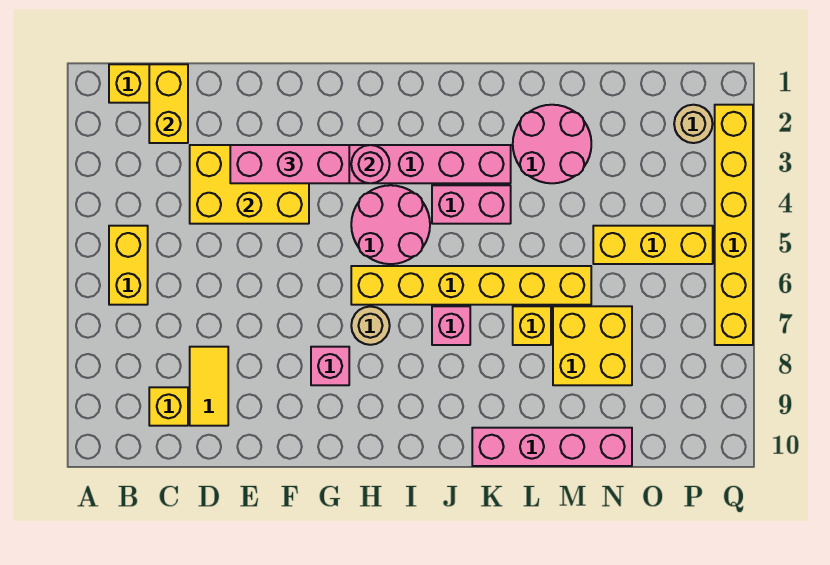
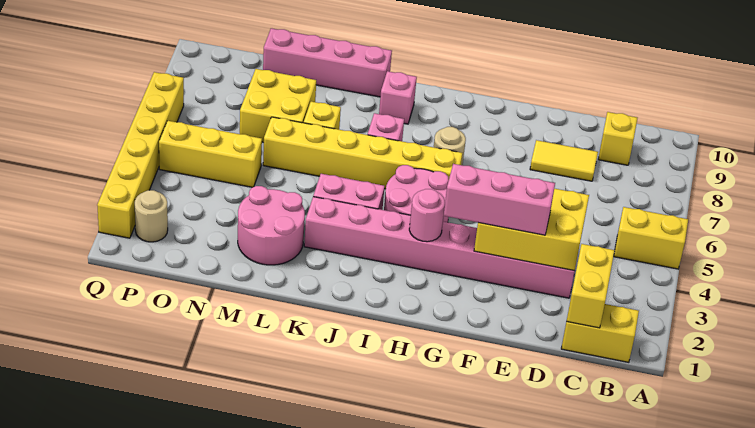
yellow 1x2 brick [109,226,148,305] -> yellow 1x2 brick turned to [614,207,688,269]
yellow 1x2 tile [190,347,228,426] -> yellow 1x2 tile turned to [530,140,598,181]
pink 1x1 brick [311,347,349,385] -> pink 1x1 brick moved to [379,71,417,124]

